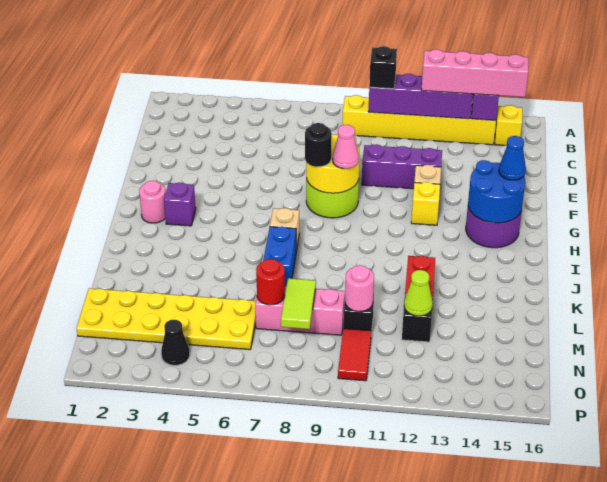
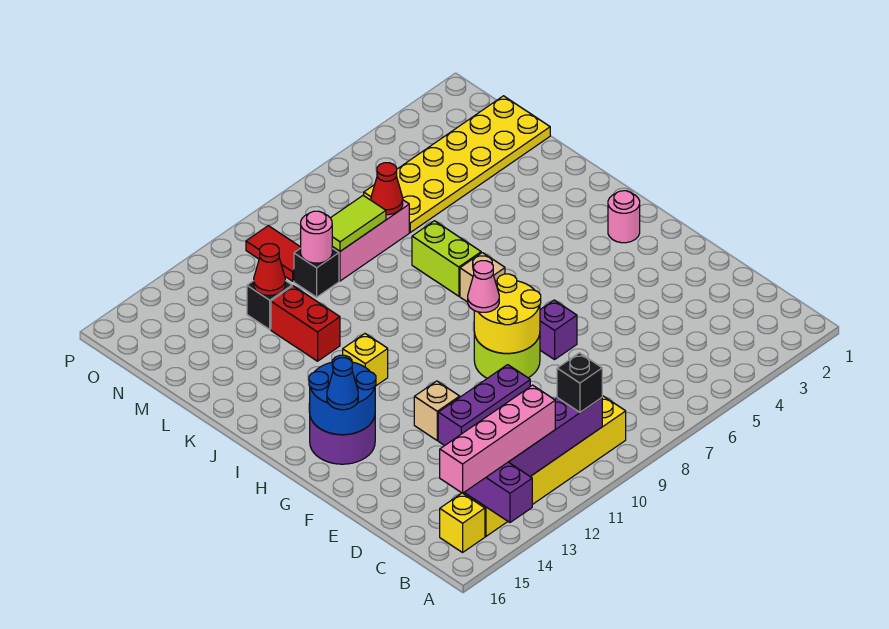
black 1x1 round brick [305,123,332,167] -> none
yellow 1x1 brick [411,182,440,225] -> yellow 1x1 brick moved to [343,334,388,386]
purple 1x1 brick [164,183,196,226] -> purple 1x1 brick moved to [540,300,577,360]
blue 1x2 brick [263,226,296,287] -> lime 1x2 brick [412,221,481,296]
red 1x1 round brick [256,259,285,305] -> red 1x1 cone [371,163,403,215]
lime 1x2 tile [281,278,316,329] -> lime 1x2 tile turned to [331,195,386,251]
lime 1x1 cone [404,270,433,316] -> red 1x1 cone [254,244,285,295]
black 1x1 cone [161,320,190,365] -> none

